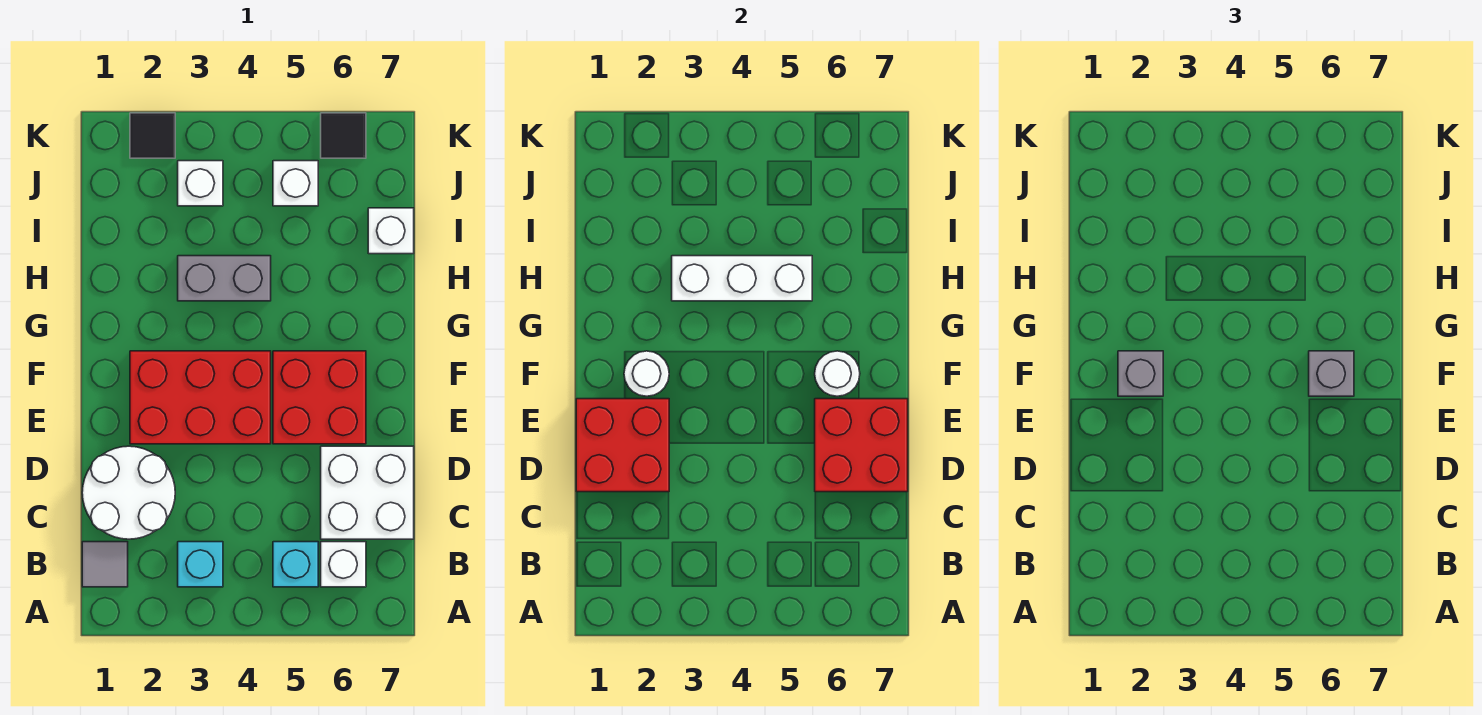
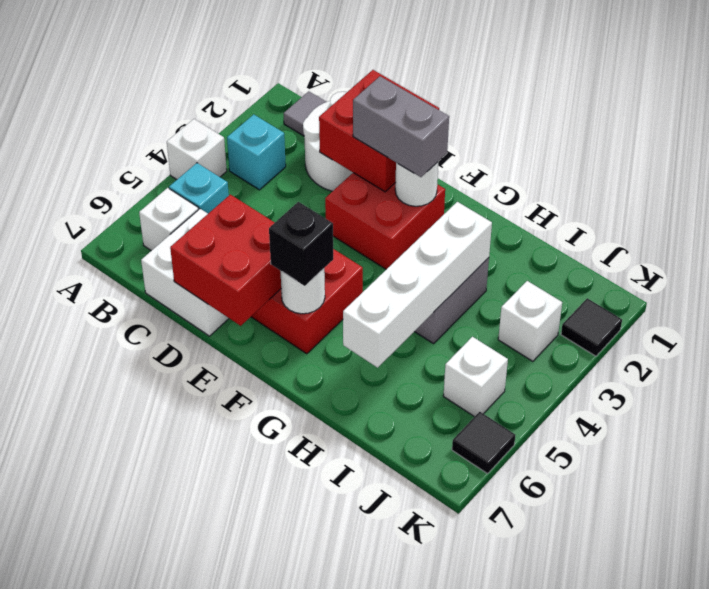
red 2x3 brick [130,351,271,444] -> red 2x2 brick [325,173,445,269]
grey 1x1 brick [1118,351,1163,396] -> grey 1x2 brick [353,76,449,177]
grey 1x1 brick [1309,351,1354,396] -> black 1x1 brick [269,202,333,286]
white 1x3 brick [672,256,812,301] -> white 1x4 brick [343,202,492,368]
white 1x1 brick [368,208,414,254] -> white 1x1 brick moved to [167,119,227,180]

